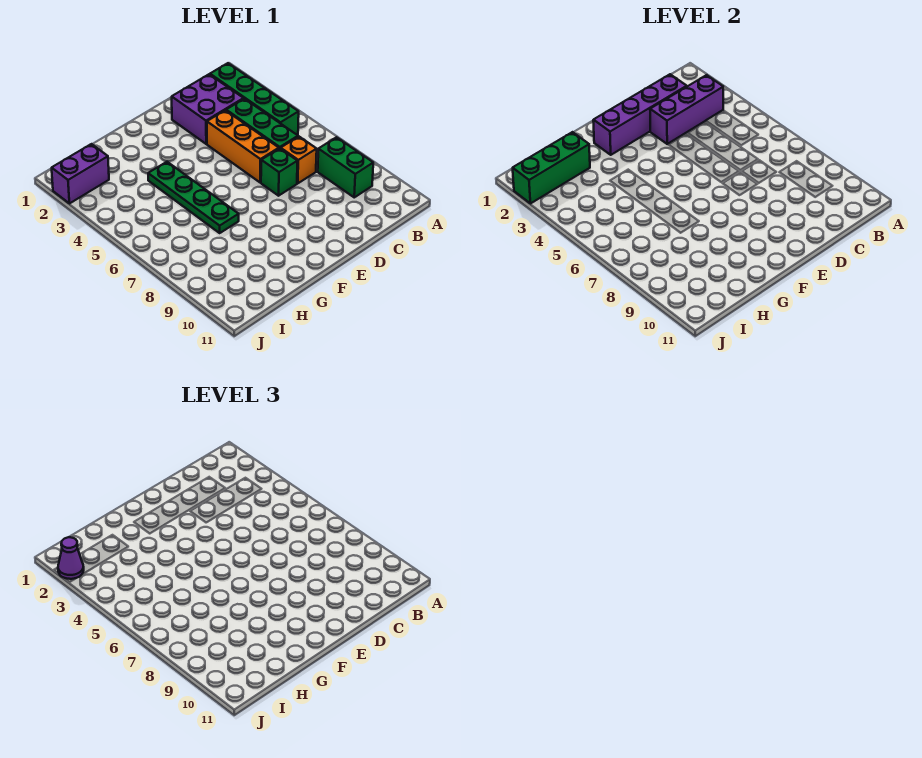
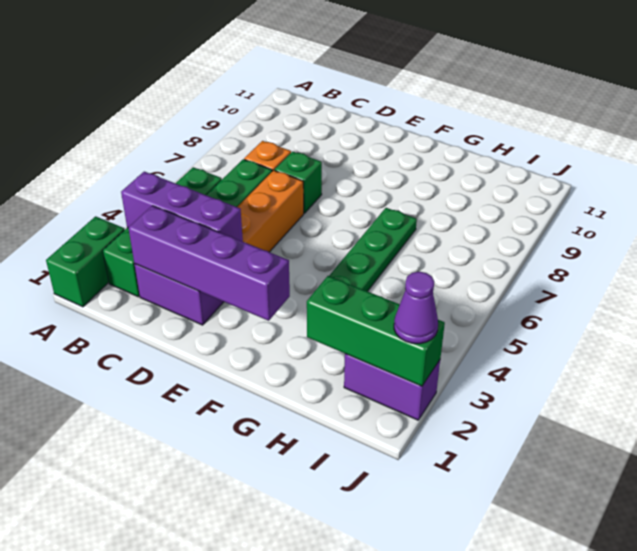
green 1x2 brick [318,137,373,197] -> green 1x2 brick moved to [46,216,125,307]

